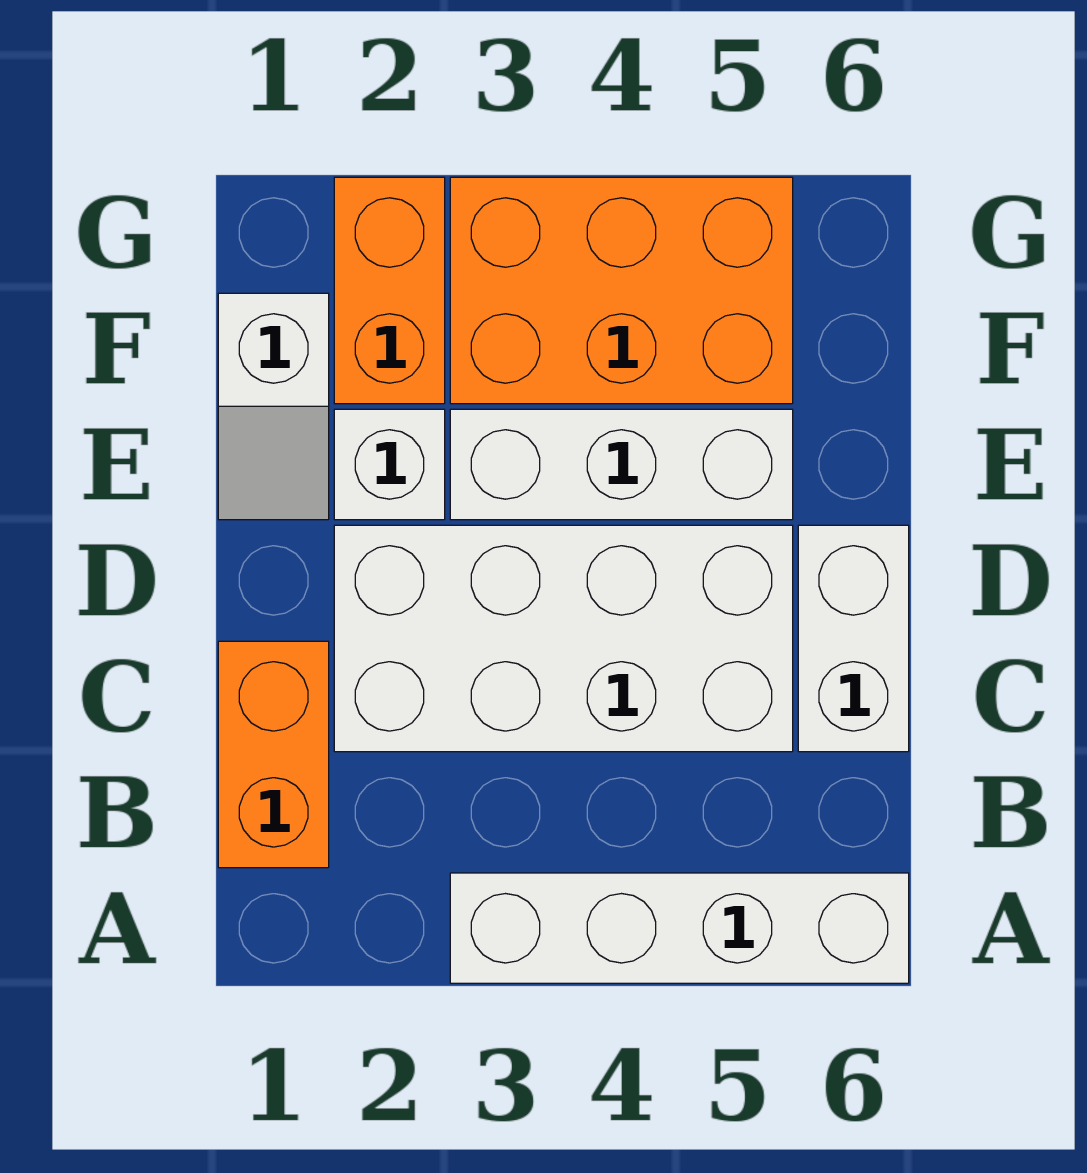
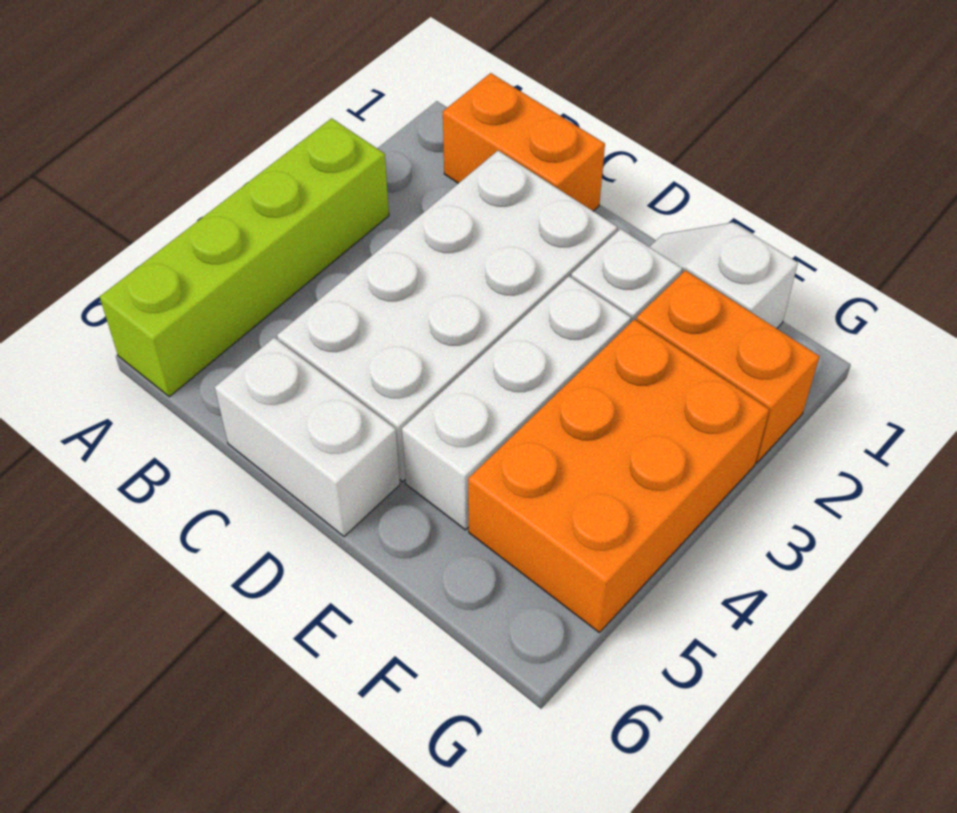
white 1x4 brick [450,873,909,983] -> lime 1x4 brick [100,118,389,397]

